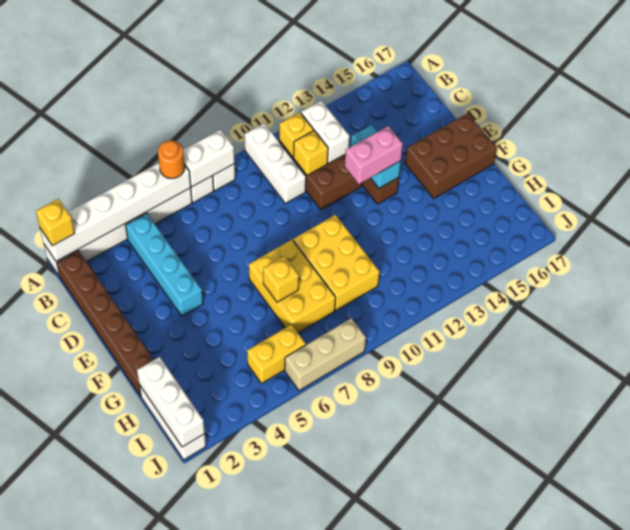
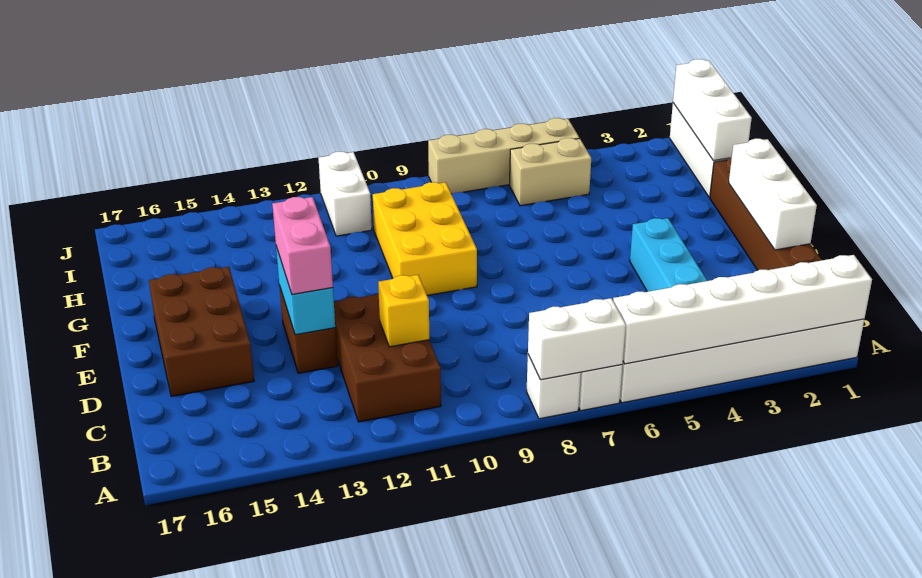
yellow 1x1 brick [36,199,75,246] -> none
orange 1x1 round brick [158,140,185,179] -> none
white 1x3 brick [244,123,306,203] -> white 1x3 brick moved to [729,139,817,250]
yellow 1x1 brick [279,112,314,157] -> none
white 1x2 brick [301,101,350,163] -> white 1x2 brick moved to [319,152,372,236]
pink 1x2 brick [345,126,403,184] -> pink 1x2 brick turned to [272,197,333,294]
brown 2x3 brick [405,113,497,198] -> brown 2x3 brick turned to [149,267,254,396]
yellow 2x3 brick [249,240,336,333] -> none
yellow 1x1 brick [263,256,299,302] -> none
yellow 1x2 brick [247,325,306,384] -> tan 1x2 brick [510,138,591,206]
tan 1x3 brick [285,318,366,391] -> tan 1x4 brick [428,118,579,194]

